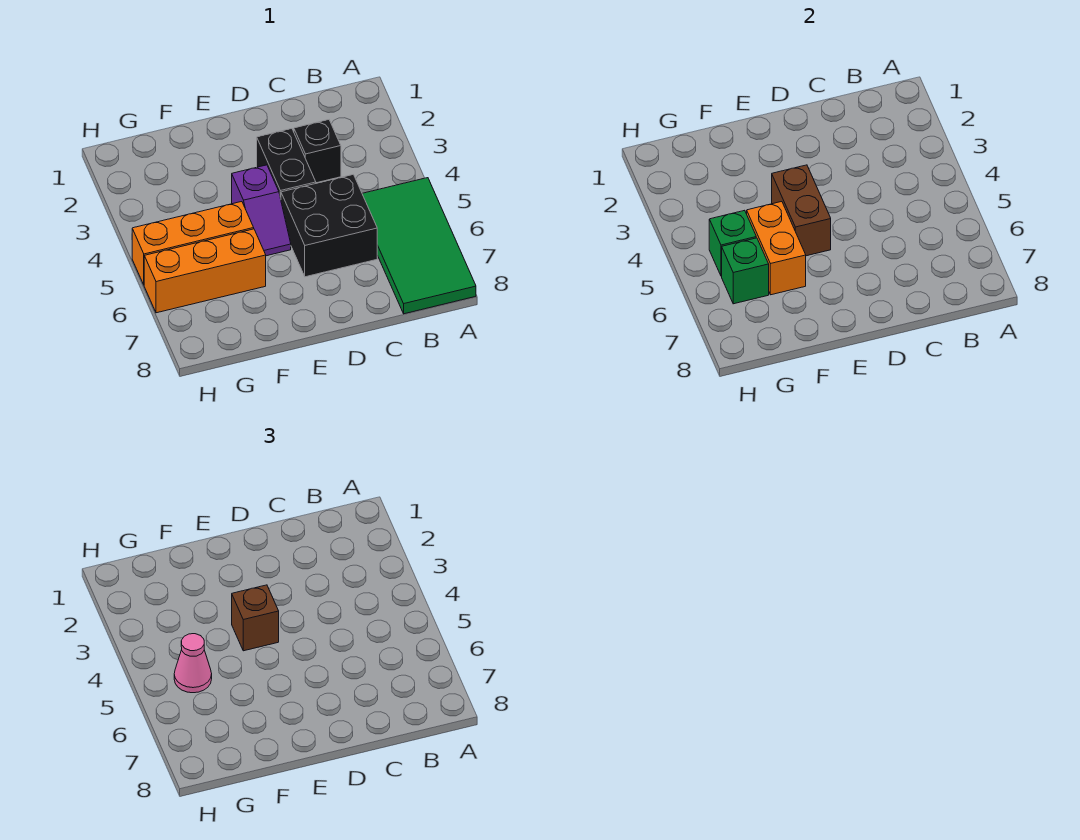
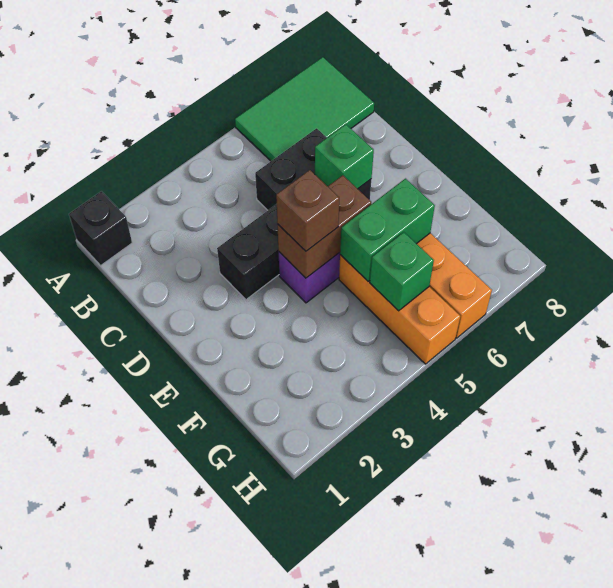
green 2x4 tile [362,178,476,314] -> green 2x3 tile [235,57,374,161]
black 1x1 brick [294,120,341,183] -> black 1x1 brick moved to [69,191,132,265]
orange 1x2 brick [747,202,806,295] -> green 1x2 brick [340,179,435,282]
pink 1x1 cone [174,634,212,693] -> none
green 1x1 brick [722,238,769,304] -> green 1x1 brick moved to [315,124,374,189]

